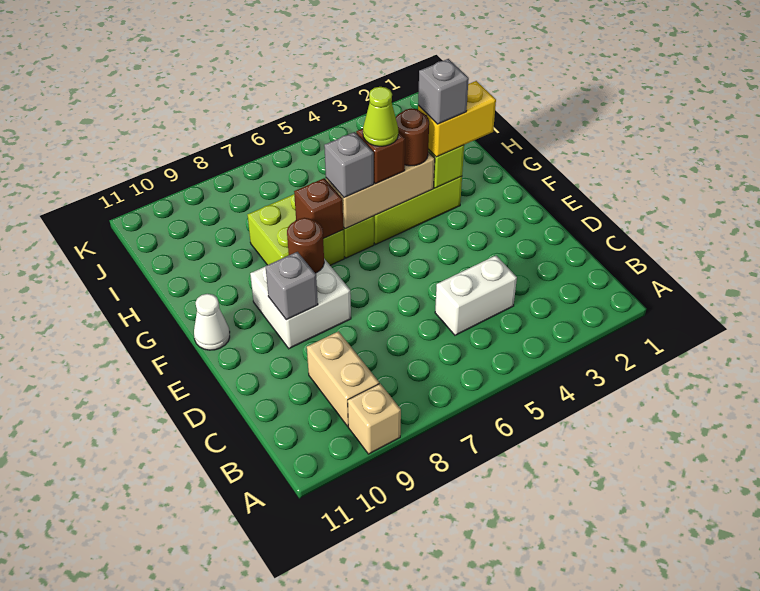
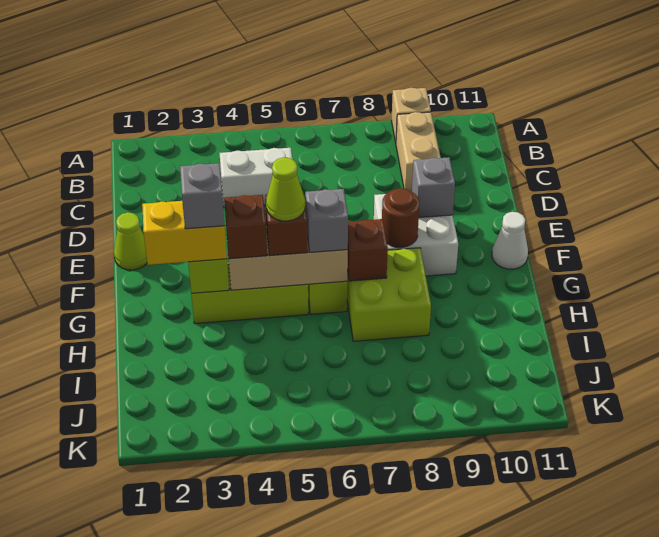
none -> lime 1x1 cone [114,212,147,270]
brown 1x1 round brick [396,108,429,166] -> brown 1x1 brick [224,195,267,259]

